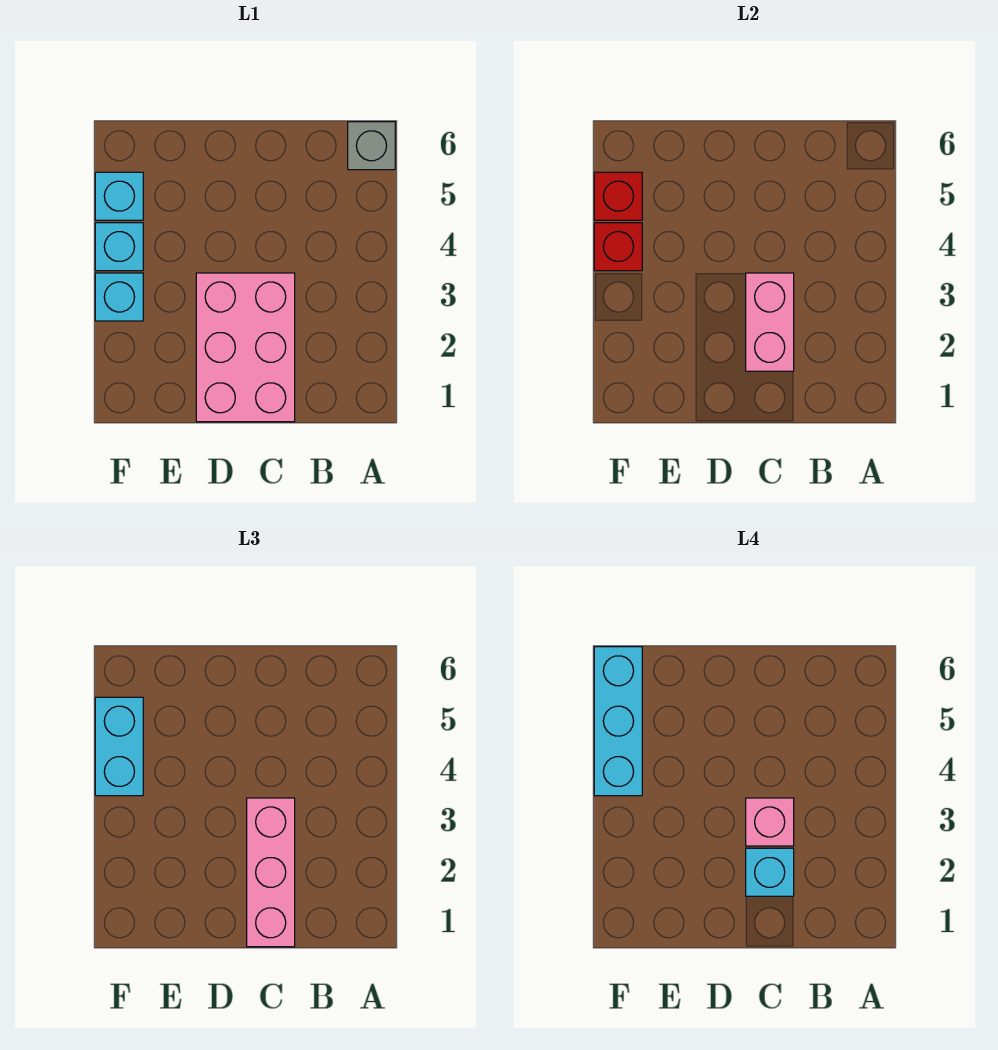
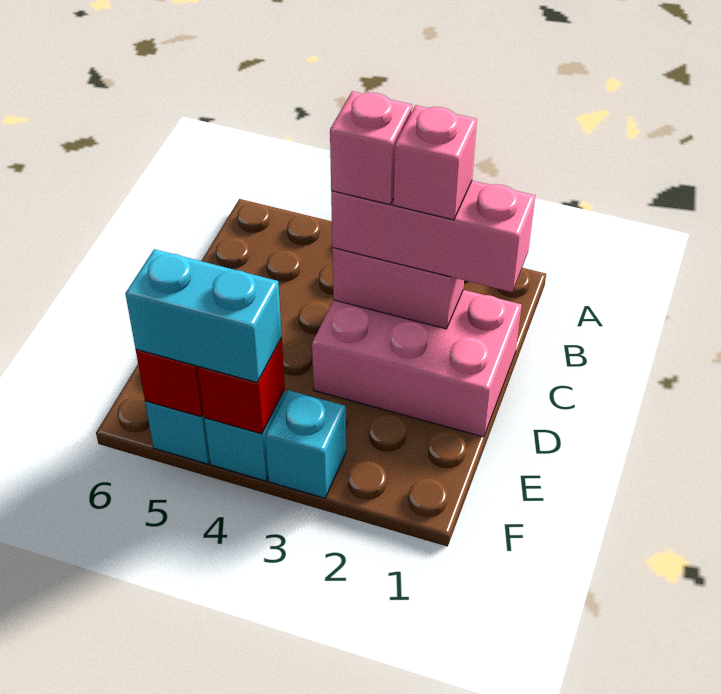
grey 1x1 brick [348,122,395,170] -> none
cyan 1x1 brick [746,848,794,896] -> pink 1x1 brick [394,105,477,220]
cyan 1x3 brick [594,647,642,796] -> none

